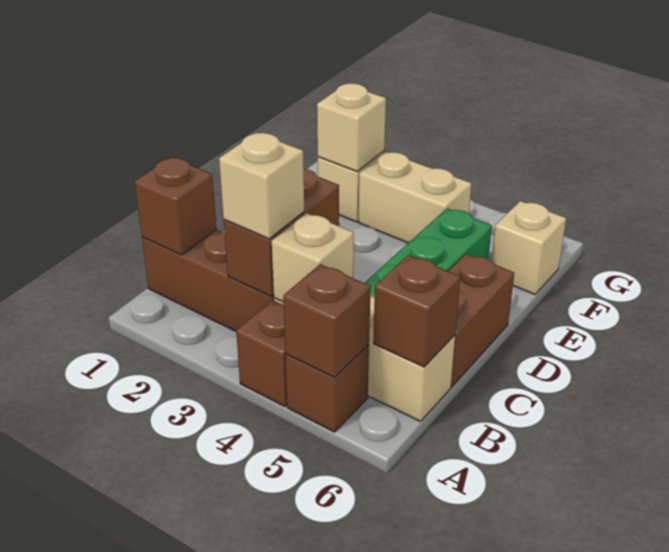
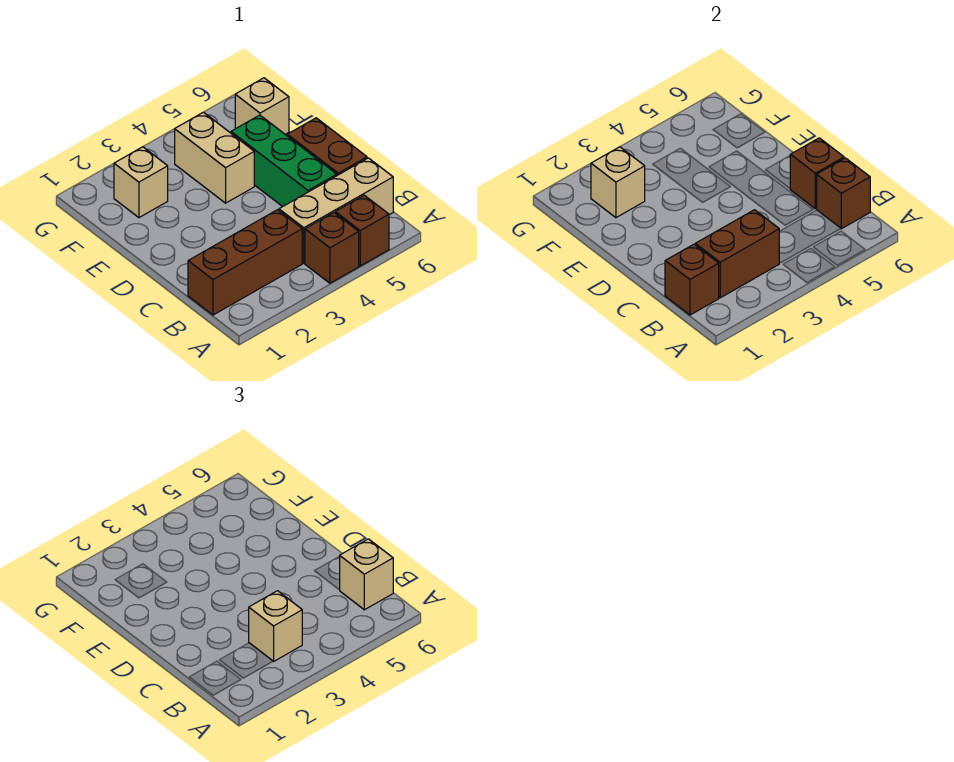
brown 1x1 brick [283,264,371,377] -> brown 1x1 brick moved to [790,138,844,209]
brown 1x2 brick [224,169,339,296] -> brown 1x2 brick turned to [695,210,779,298]
tan 1x1 brick [272,213,354,302] -> tan 1x1 brick moved to [339,539,393,610]
tan 1x2 brick [359,152,472,243] -> tan 1x2 brick turned to [175,112,254,203]

